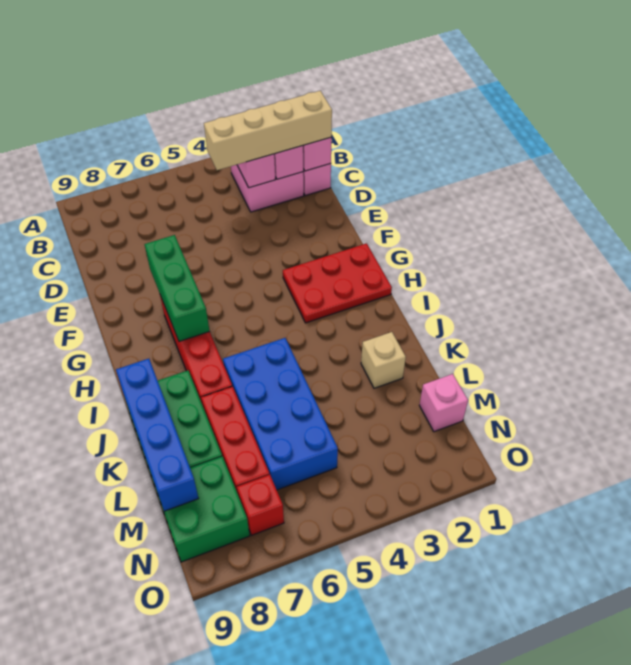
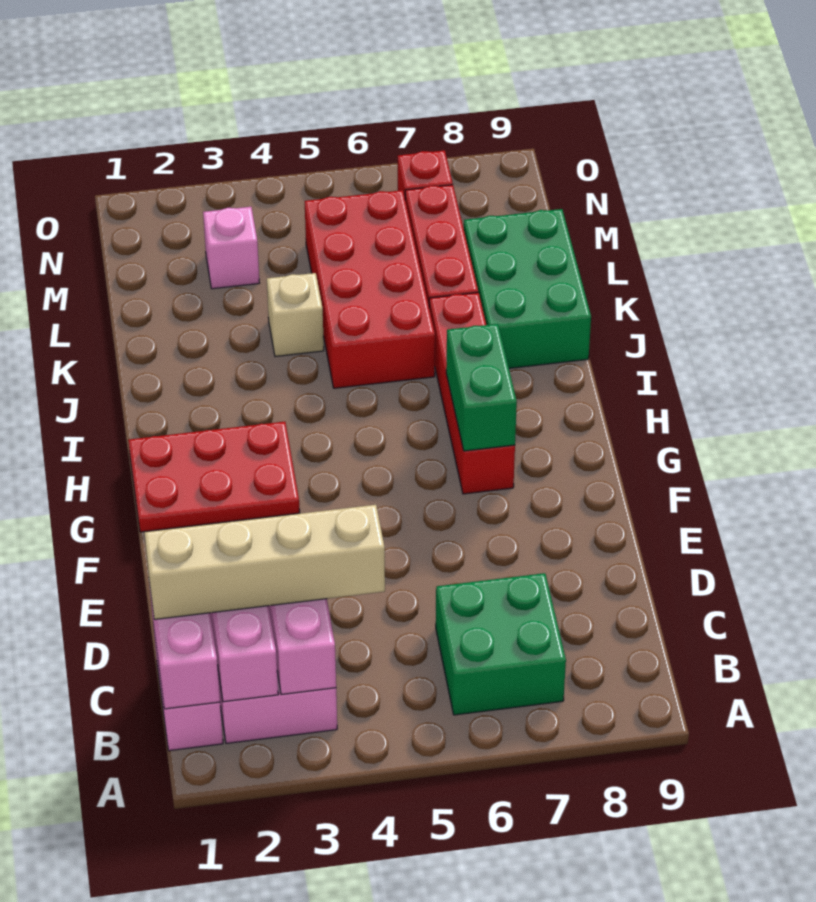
green 1x3 brick [144,235,210,341] -> green 1x2 brick [446,324,517,451]
blue 2x4 brick [223,338,338,490] -> red 2x4 brick [305,190,435,388]
blue 1x4 brick [116,359,199,511] -> none
tan 1x1 brick [361,332,406,388] -> tan 1x1 brick moved to [267,273,324,356]
pink 1x1 brick [419,374,468,432] -> pink 1x1 brick moved to [203,207,259,289]
green 2x2 brick [157,456,250,562] -> green 2x2 brick moved to [436,573,566,715]

